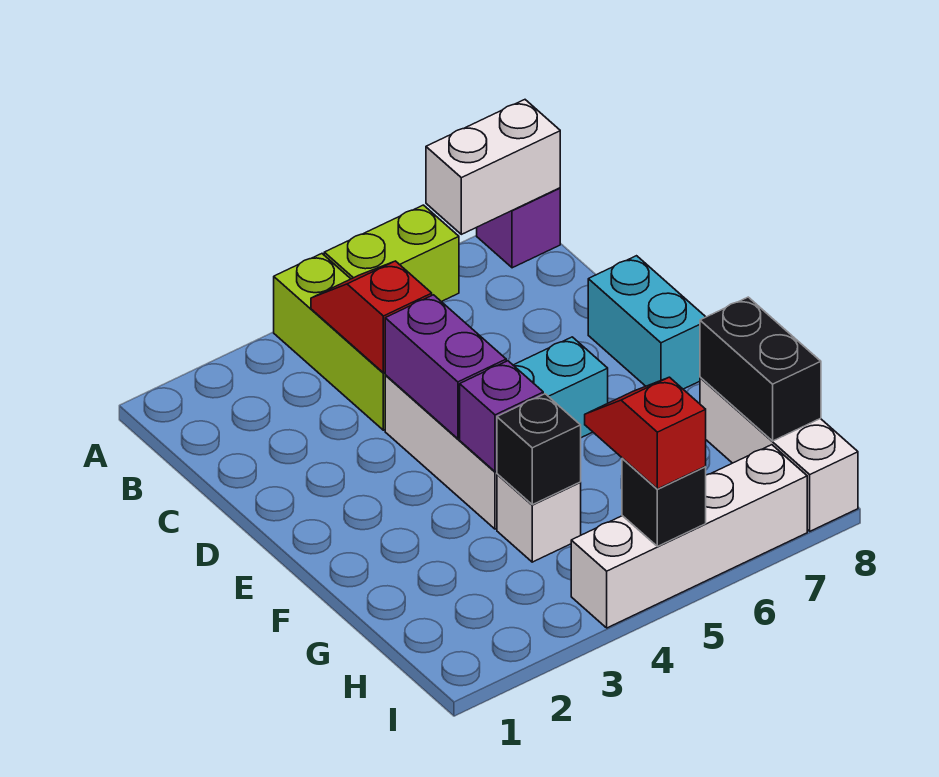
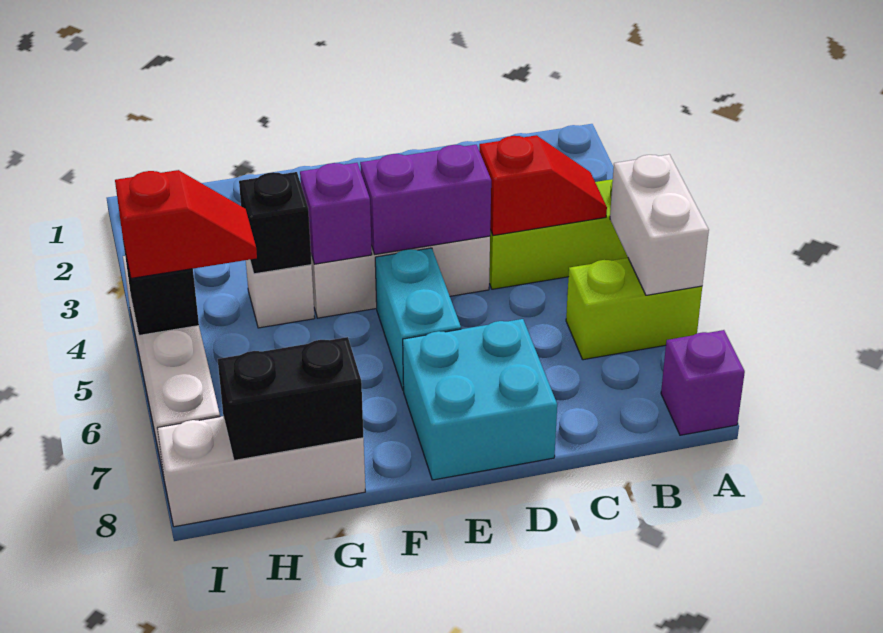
lime 1x2 brick [324,205,459,302] -> lime 1x2 brick turned to [566,258,702,360]
white 1x2 brick [426,100,560,234] -> white 1x2 brick moved to [610,154,709,295]
cyan 1x2 brick [588,256,705,389] -> cyan 2x2 brick [403,319,557,480]

